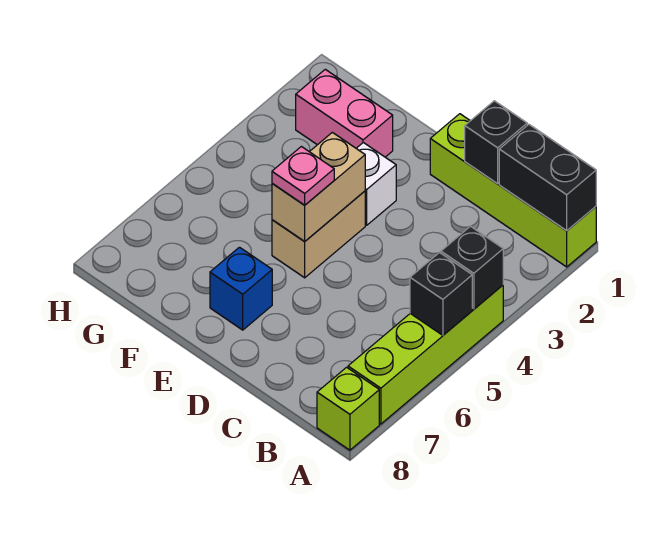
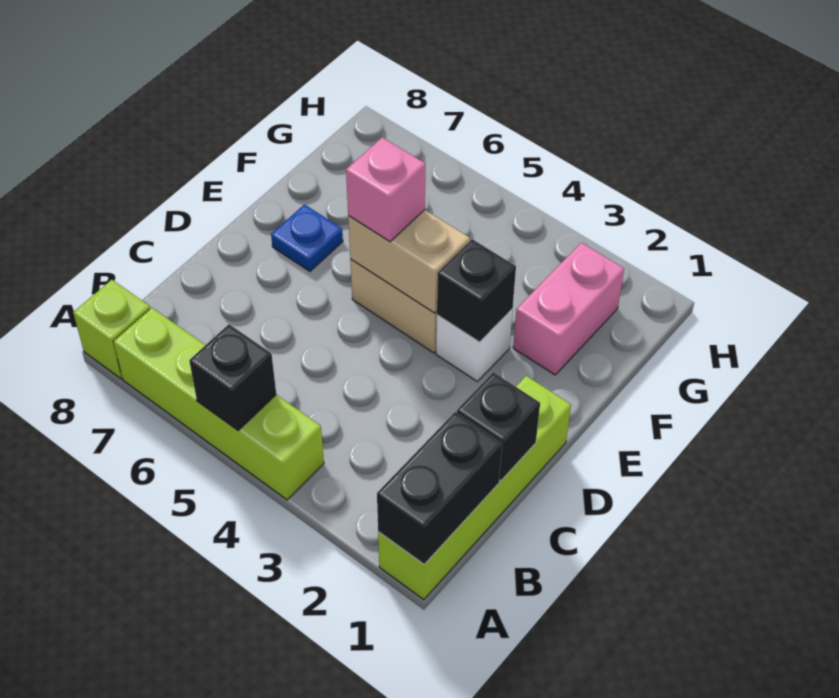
black 1x1 brick [441,226,503,309] -> black 1x1 brick moved to [437,239,516,342]
pink 1x1 plate [272,147,334,205] -> pink 1x1 brick [346,137,425,242]
blue 1x1 brick [210,247,272,330] -> blue 1x1 plate [271,205,343,271]

